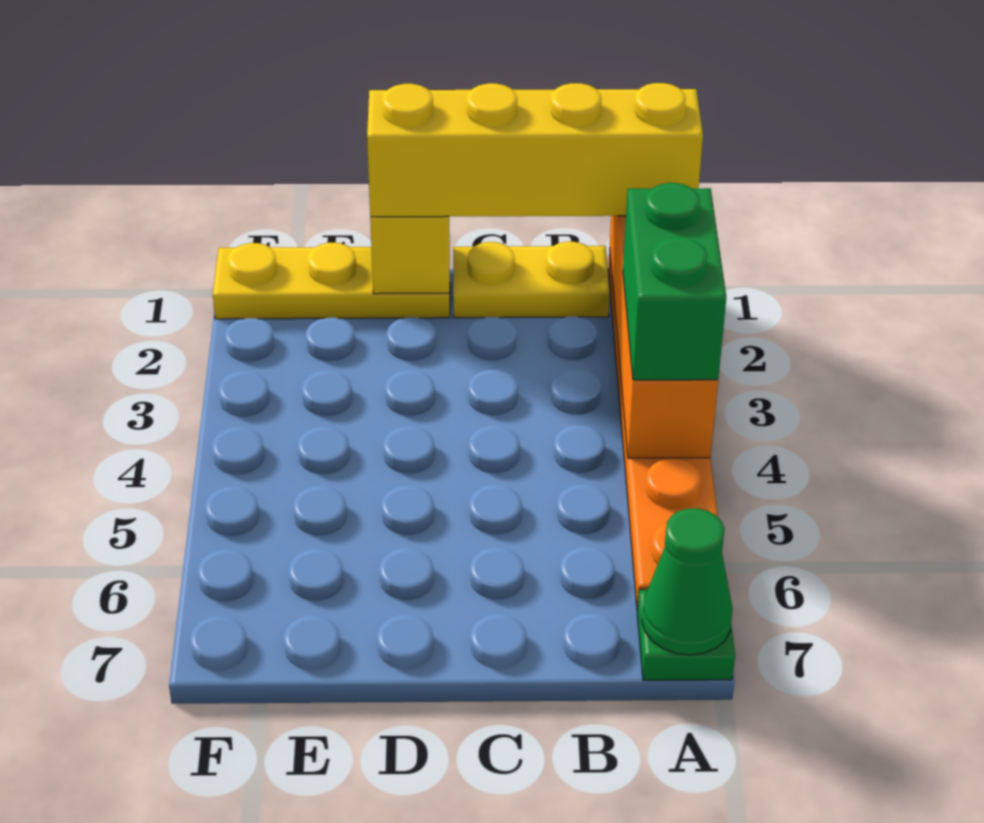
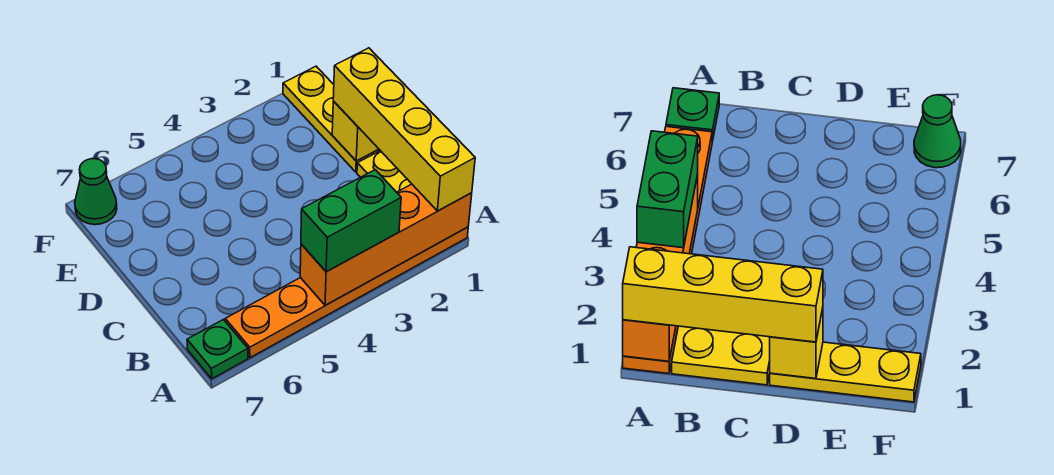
green 1x1 cone [642,509,733,655] -> green 1x1 cone moved to [75,159,117,225]

